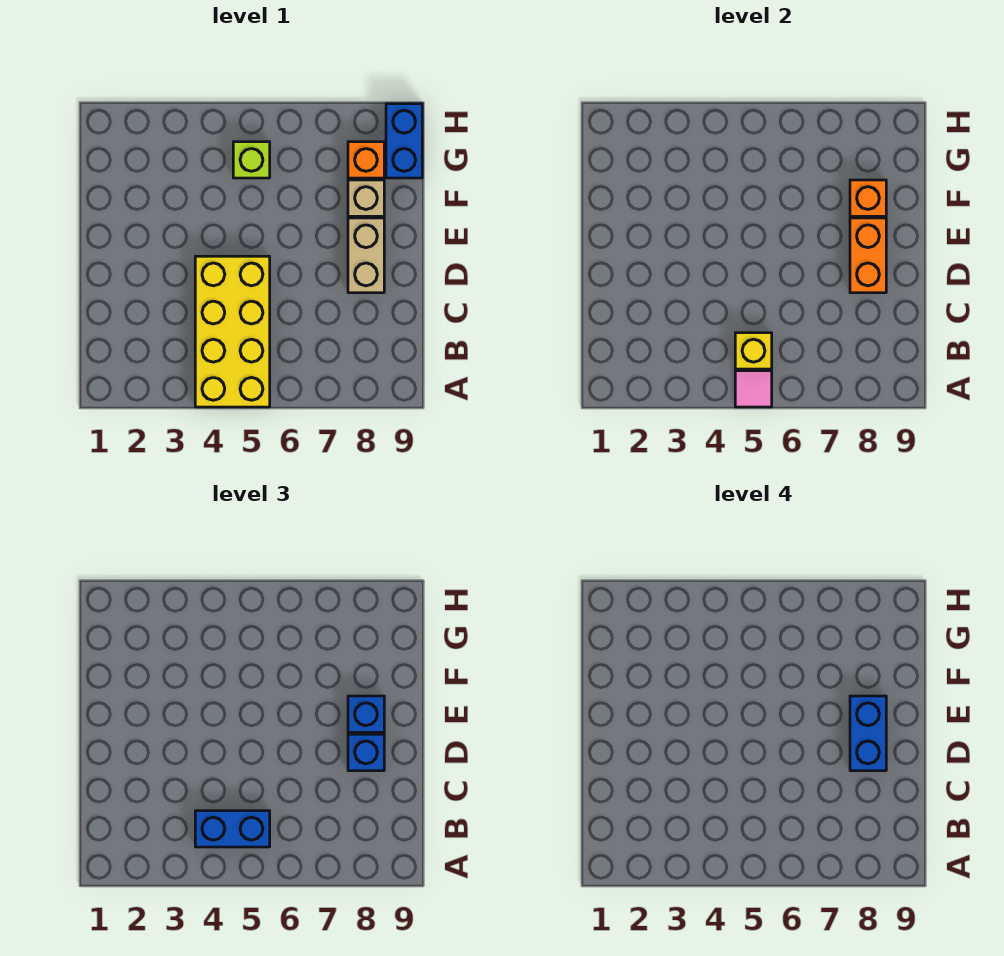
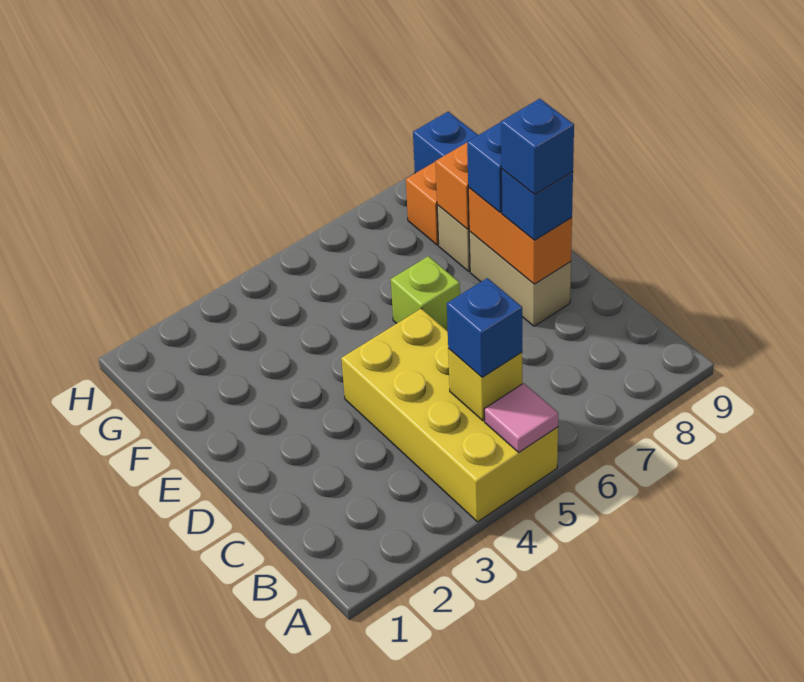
blue 1x2 brick [195,811,270,847] -> blue 1x1 brick [447,278,522,378]
blue 1x2 brick [850,696,886,771] -> blue 1x1 brick [501,99,574,195]
lime 1x1 brick [233,142,270,178] -> lime 1x1 brick moved to [391,256,460,331]

